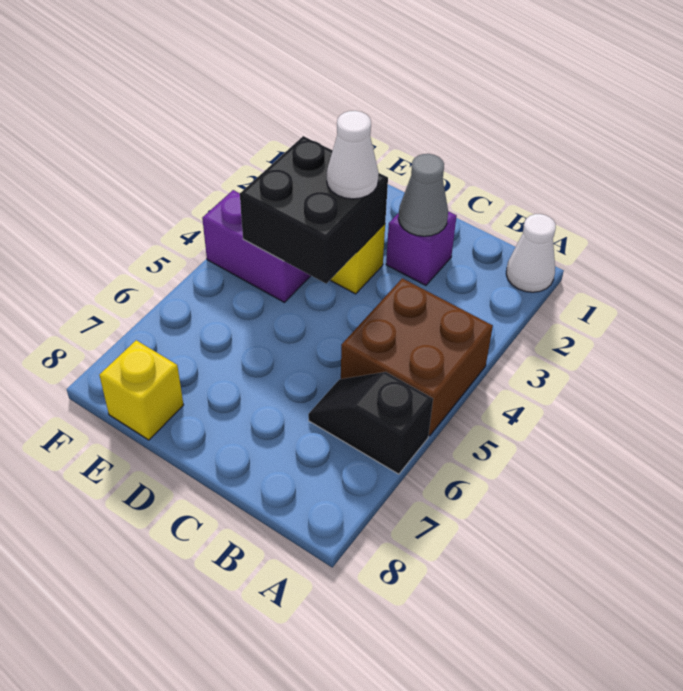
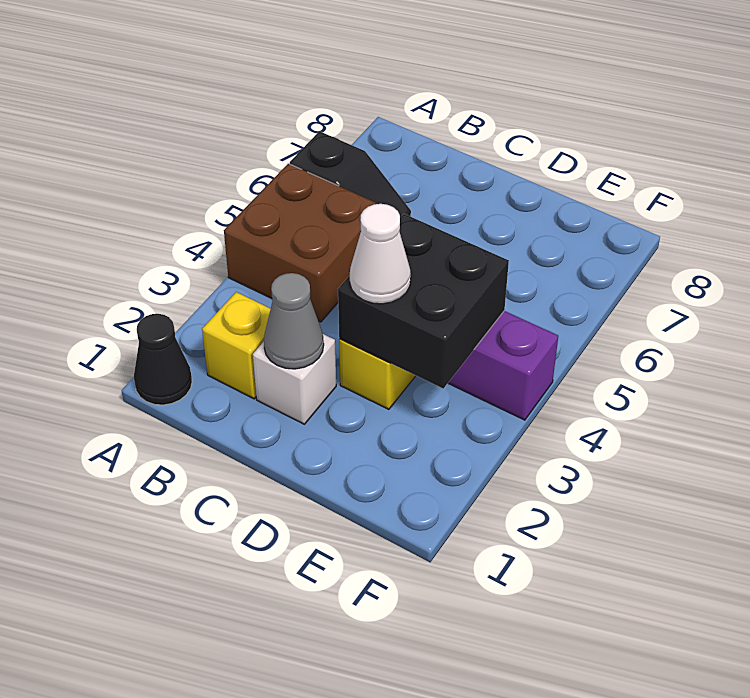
white 1x1 cone [506,214,556,292] -> black 1x1 cone [134,314,192,405]
purple 1x1 brick [386,211,457,285] -> white 1x1 brick [253,334,336,424]
yellow 1x1 brick [99,340,183,440] -> yellow 1x1 brick moved to [202,292,271,399]

